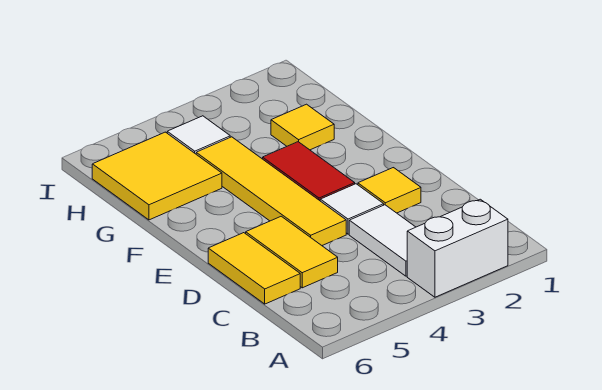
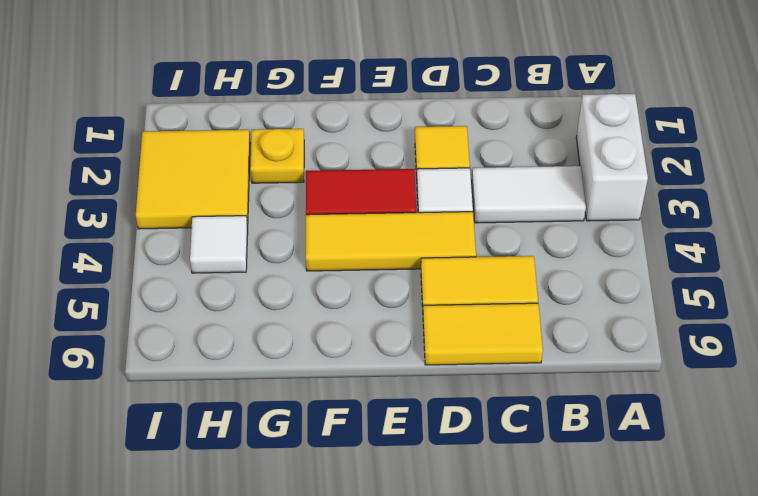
yellow 1x4 tile [196,137,346,245] -> yellow 1x3 tile [306,212,476,271]
yellow 1x1 tile [271,104,334,150] -> yellow 1x1 plate [250,129,304,183]
yellow 2x2 tile [92,132,222,220] -> yellow 2x2 tile moved to [136,130,250,229]

